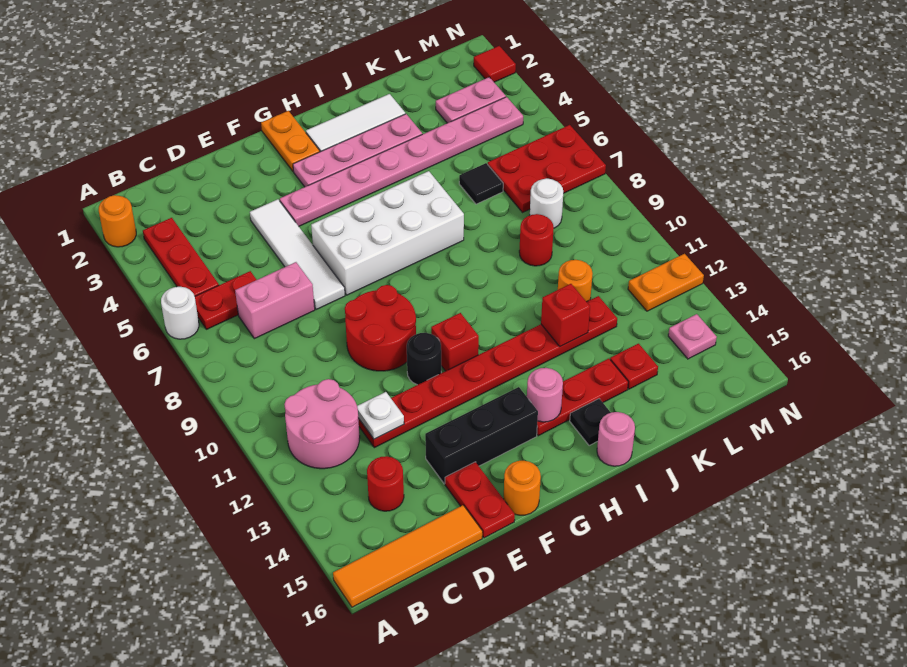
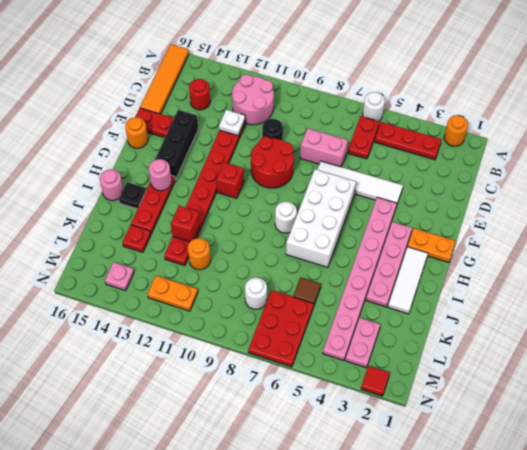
pink 1x2 brick [235,262,315,339] -> pink 1x2 brick turned to [300,128,348,167]
black 1x1 round brick [407,333,441,385] -> black 1x1 round brick moved to [262,119,283,140]
none -> white 1x1 round brick [275,202,297,233]
black 1x1 tile [459,163,503,204] -> brown 1x1 tile [293,277,321,304]
red 1x1 round brick [519,214,554,266] -> none
orange 1x2 plate [628,254,704,311] -> orange 1x2 plate turned to [147,276,198,311]

